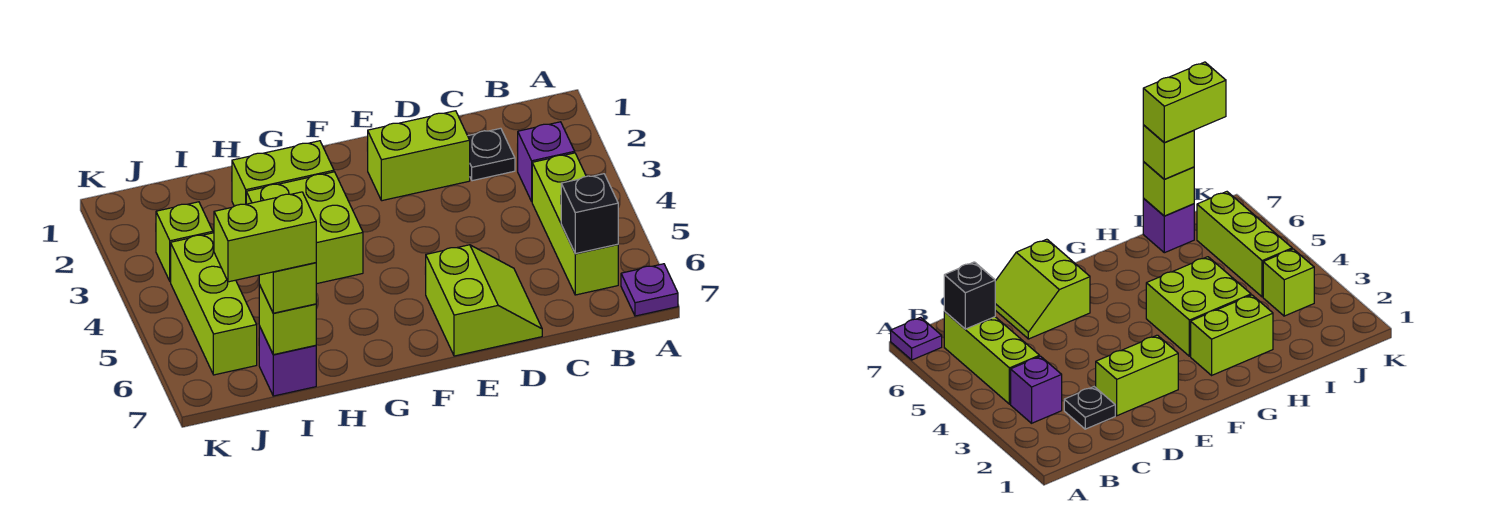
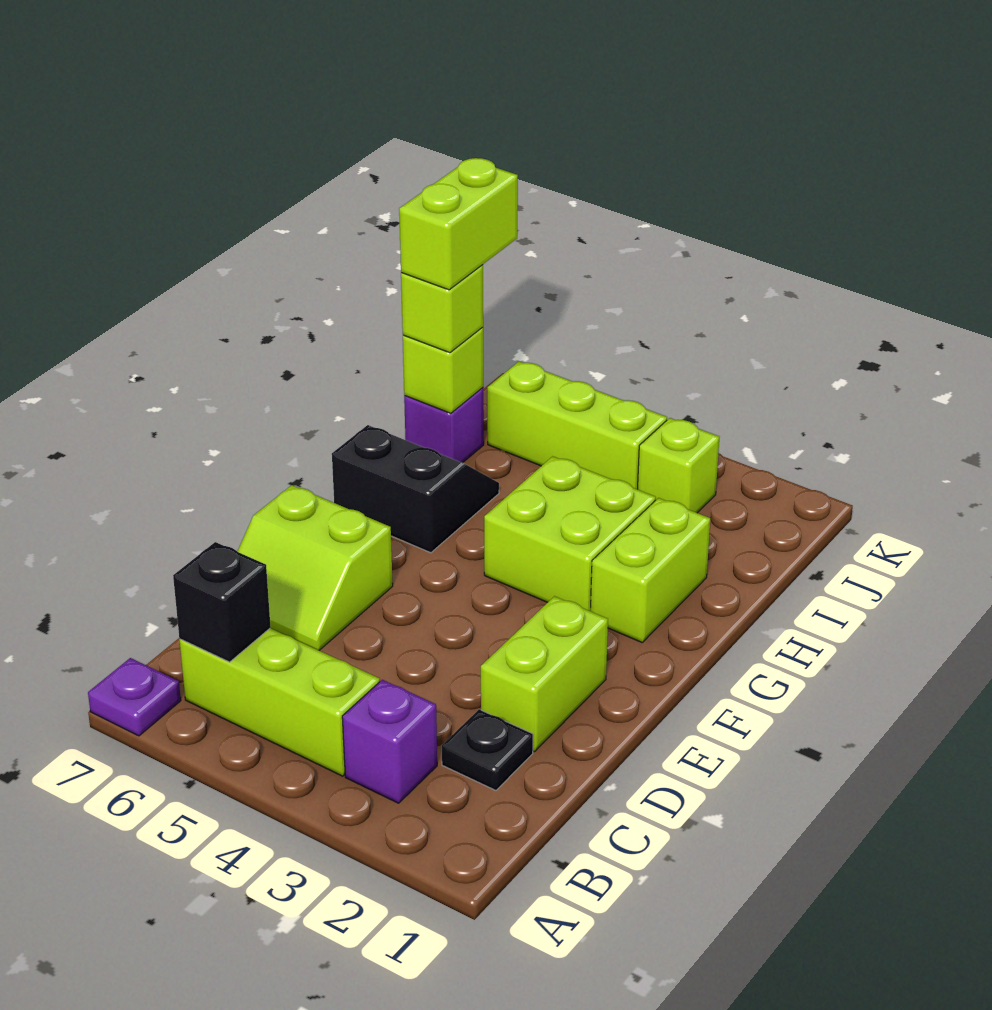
none -> black 2x2 slope [332,425,499,553]

